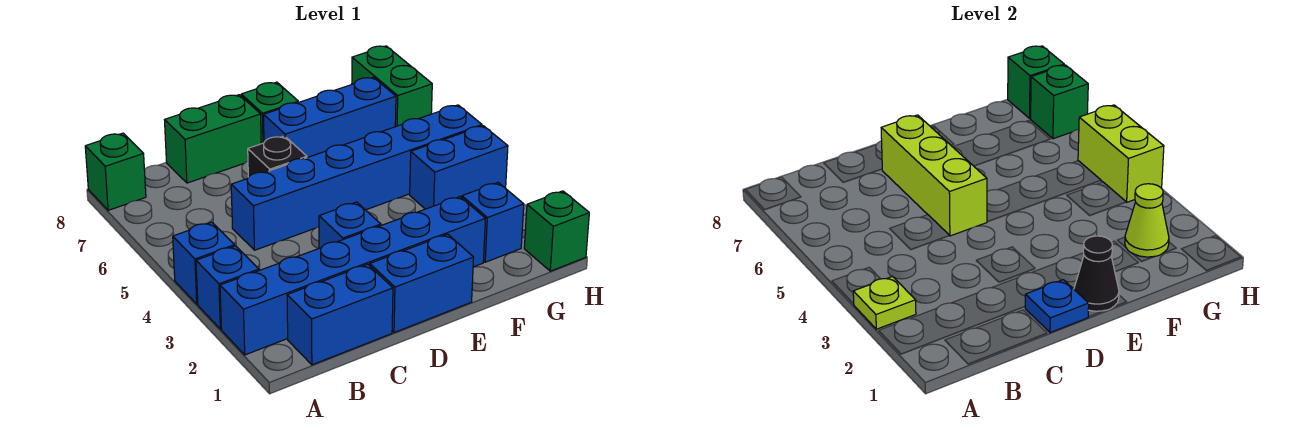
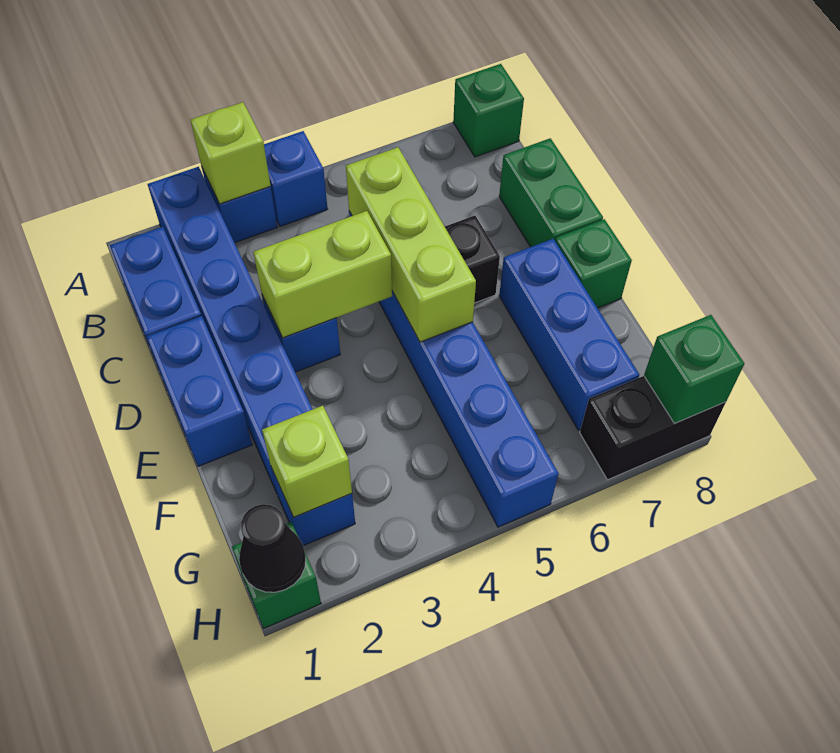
lime 1x1 plate [853,277,916,329] -> lime 1x1 brick [191,102,271,204]
blue 1x1 plate [1025,280,1089,333] -> none
lime 1x3 brick [881,115,987,236] -> lime 1x3 brick turned to [346,147,476,342]
black 1x1 cone [1074,236,1119,311] -> black 1x1 cone moved to [239,504,306,592]
lime 1x1 cone [1125,184,1169,257] -> lime 1x1 brick [262,406,352,517]
blue 1x2 brick [410,126,508,209] -> none
lime 1x2 brick [1078,105,1164,202] -> lime 1x2 brick moved to [254,211,392,338]
green 1x2 brick [352,46,432,127] -> black 1x2 brick [580,376,726,480]
green 1x1 brick [1031,65,1088,139] -> none

